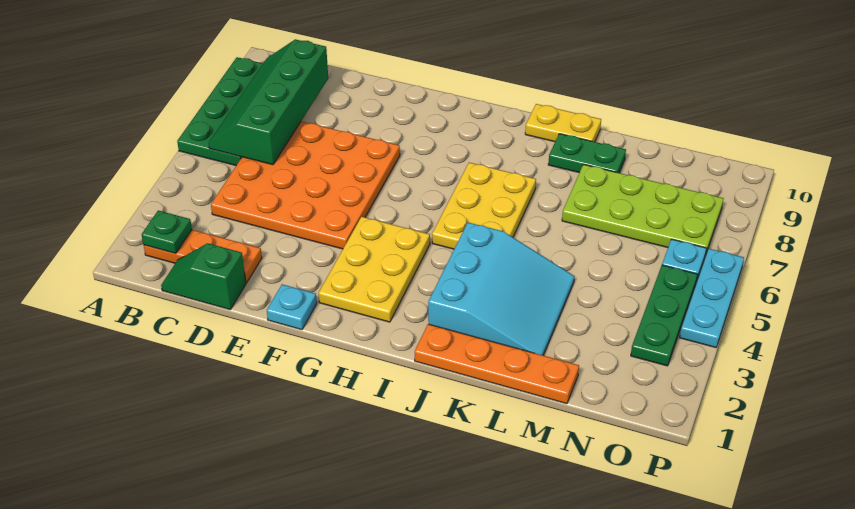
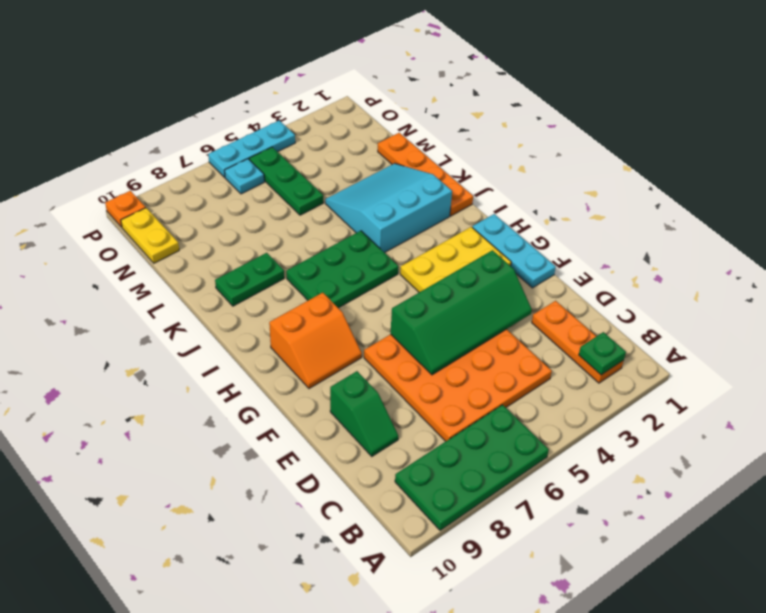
green 2x4 slope [209,39,328,165] -> green 2x4 slope moved to [391,250,532,375]
green 1x2 slope [161,243,246,310] -> green 1x2 slope moved to [330,371,398,456]
cyan 1x1 plate [267,284,317,330] -> cyan 1x3 plate [472,214,556,288]
none -> orange 2x2 slope [269,293,362,389]
yellow 2x3 plate [432,163,536,249] -> green 2x3 plate [286,231,399,308]
yellow 1x2 plate [525,104,601,142] -> yellow 1x2 plate moved to [121,208,179,263]
green 1x2 plate [548,134,626,173] -> green 1x2 plate turned to [215,253,284,306]
lime 2x4 plate [562,164,724,256] -> none
green 1x3 plate [631,265,698,366] -> green 1x3 plate turned to [249,147,323,215]
none -> orange 1x1 plate [105,191,146,227]

